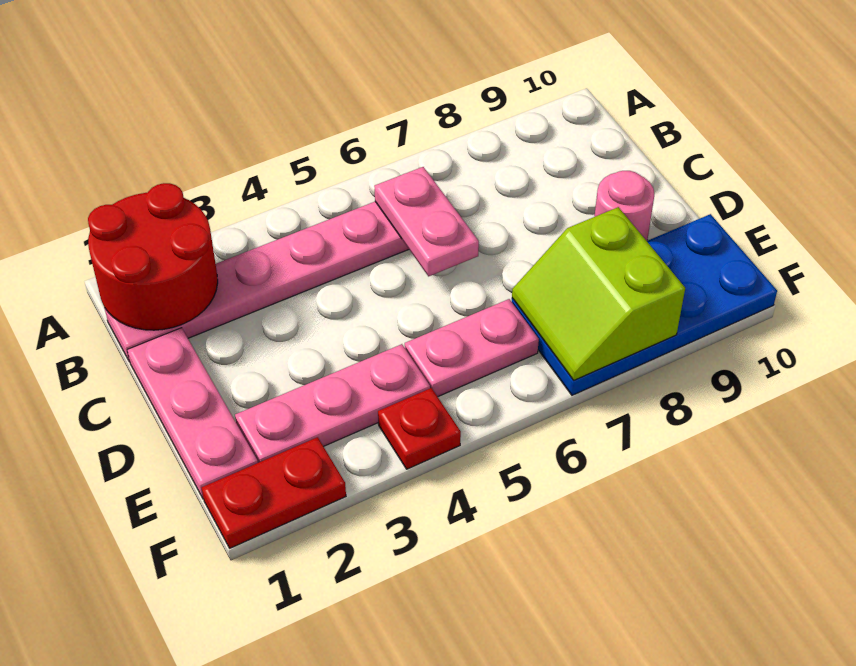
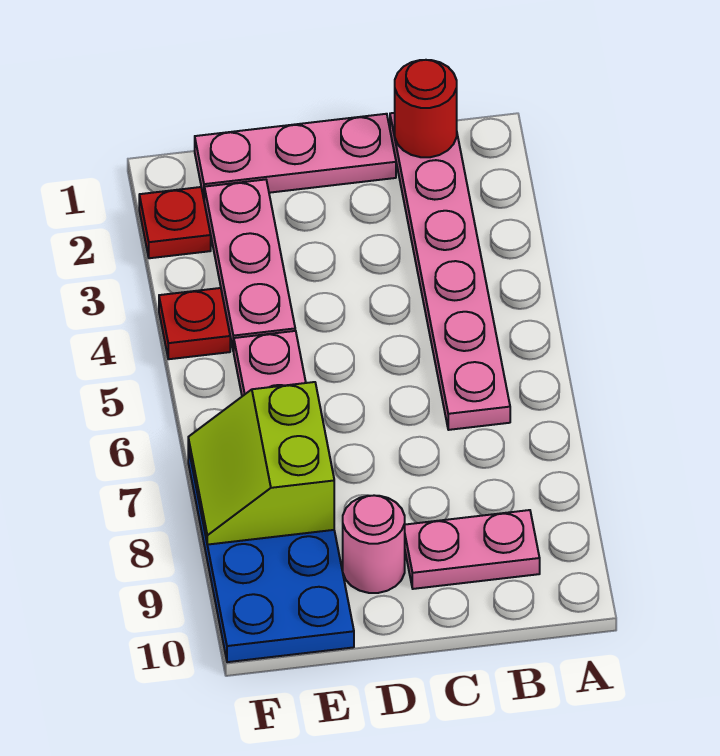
red 2x2 round brick [88,183,218,330] -> red 1x1 round brick [395,60,457,157]
pink 1x2 plate [374,167,479,276] -> pink 1x2 plate moved to [405,510,540,589]
lime 2x2 slope [512,207,685,380] -> lime 2x2 slope turned to [188,382,334,545]
red 1x2 plate [202,437,346,548] -> red 1x1 plate [139,187,211,258]

